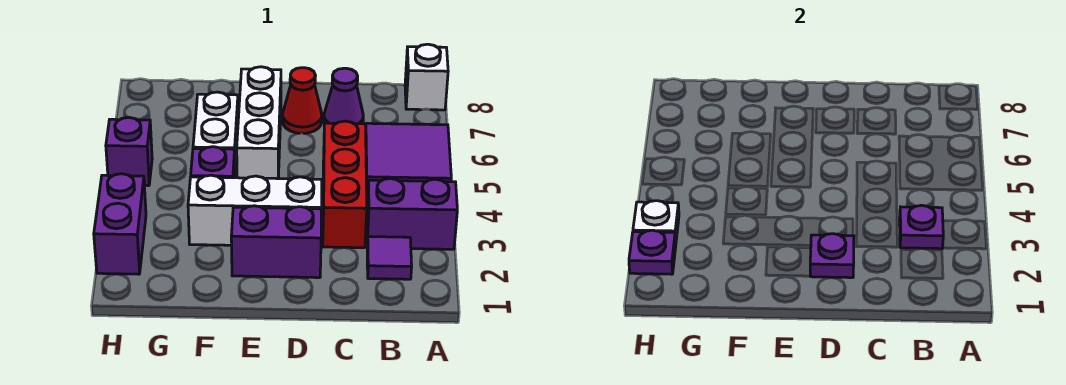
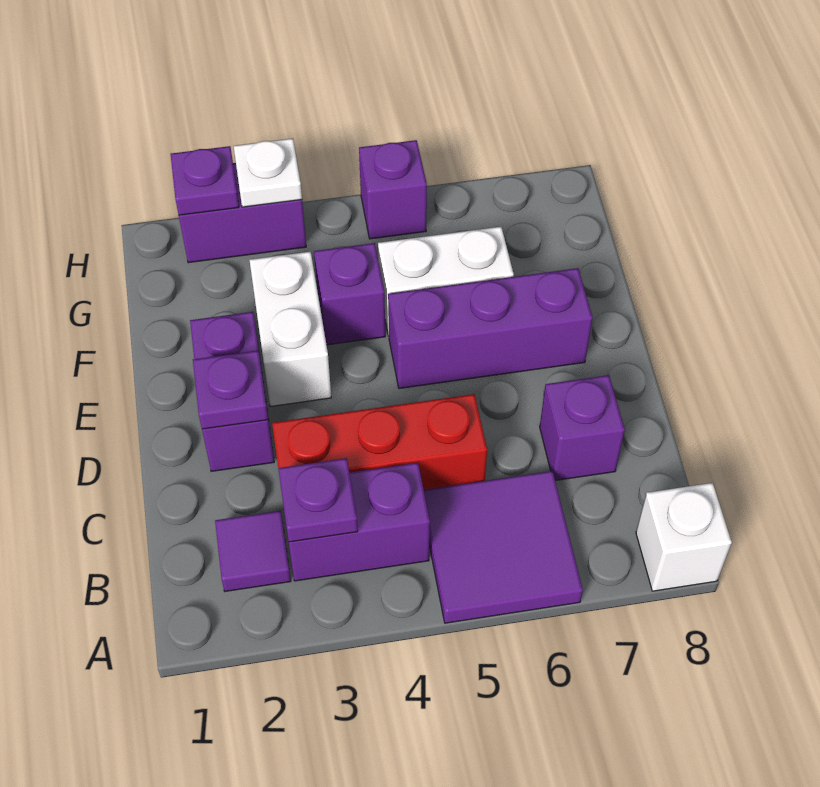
purple 1x2 brick [367,179,457,249] -> purple 1x2 brick turned to [289,463,430,581]
purple 1x1 cone [324,68,363,124] -> purple 1x1 brick [540,375,625,481]
white 1x3 brick [188,175,322,245] -> white 1x2 brick [250,252,331,407]
red 1x1 cone [282,68,322,133] -> none
white 1x3 brick [237,67,281,179] -> purple 1x3 brick [388,268,593,388]

